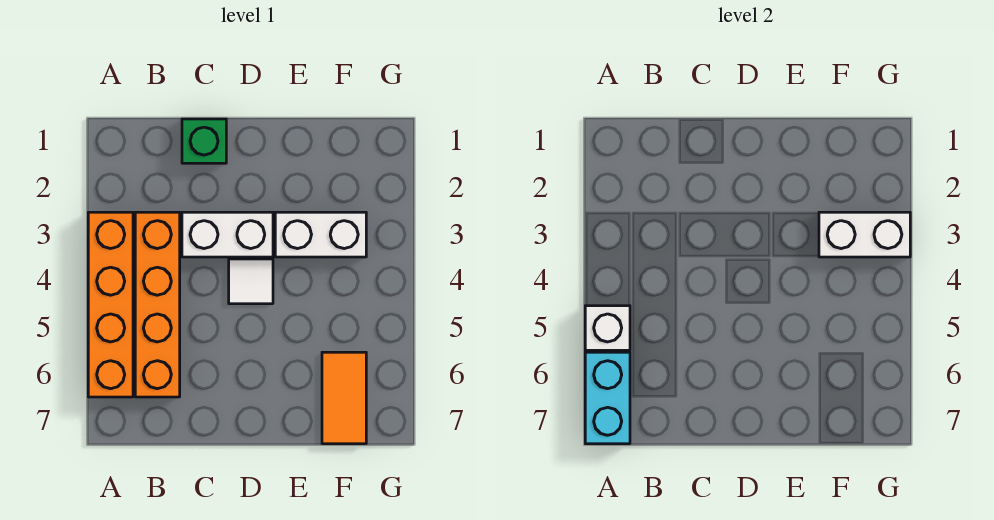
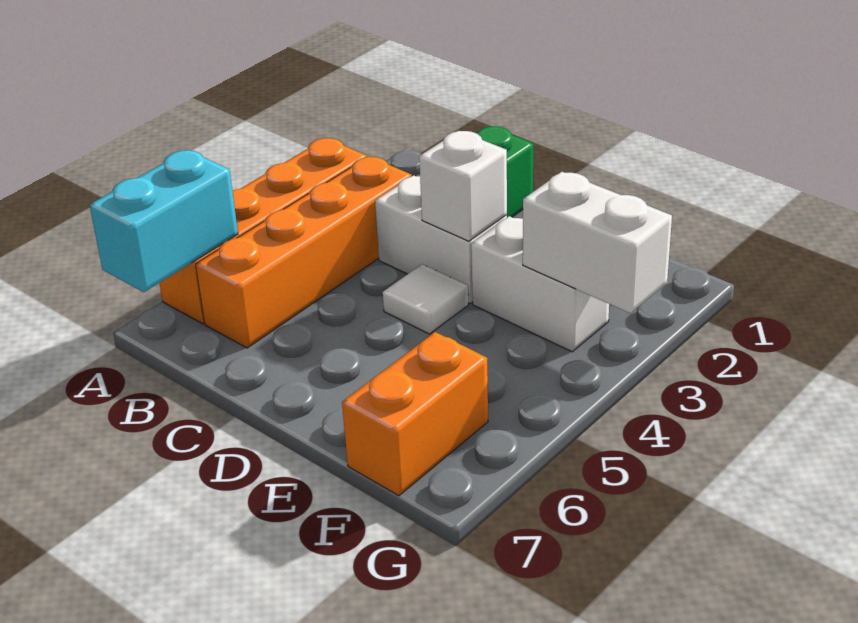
white 1x1 brick [585,306,630,350] -> white 1x1 brick moved to [419,131,507,241]
orange 1x2 tile [322,352,366,444] -> orange 1x2 brick [342,332,488,496]

